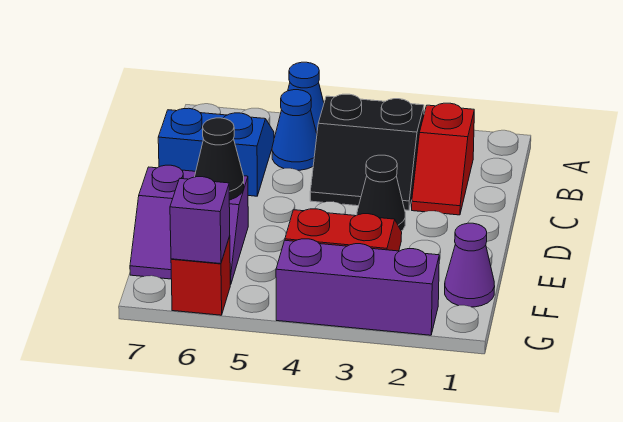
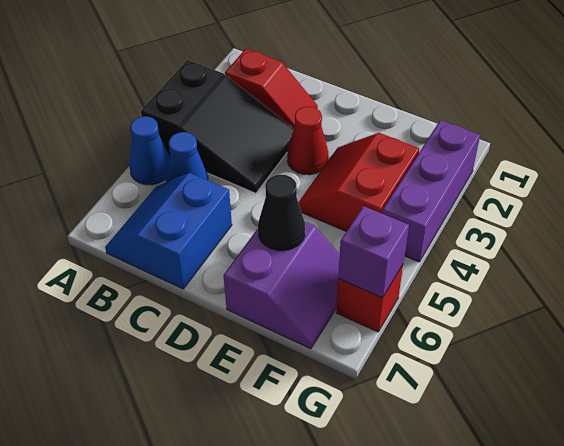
black 2x2 slope [310,94,424,210] -> black 2x3 slope [141,60,294,193]
black 1x1 cone [357,155,405,231] -> red 1x1 cone [287,106,328,175]
purple 1x1 cone [445,223,495,307] -> none

